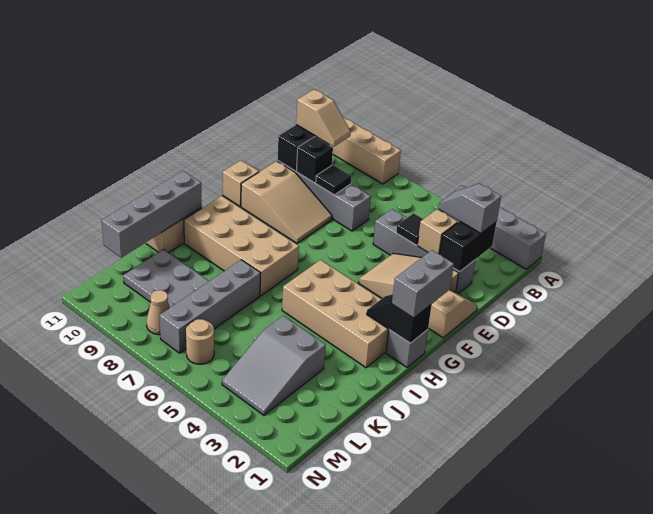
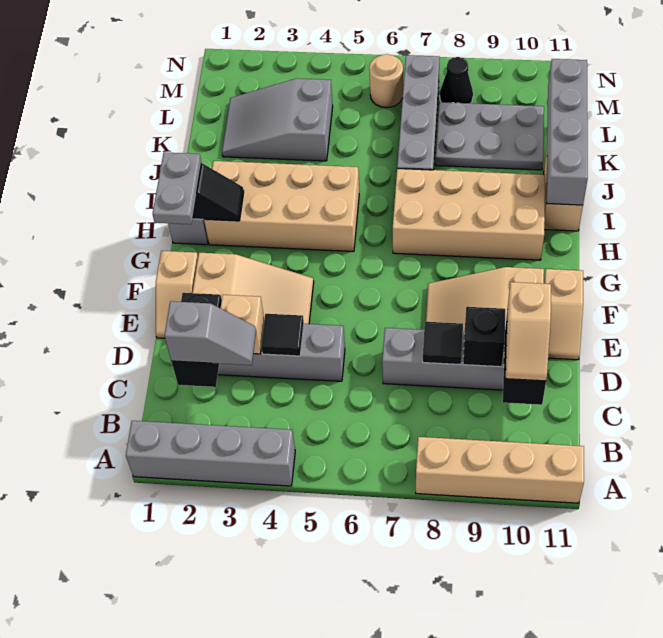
tan 1x2 slope [296,89,351,147] -> tan 1x2 slope turned to [506,282,551,381]
grey 1x2 brick [392,250,454,318] -> grey 1x2 plate [152,152,201,224]
grey 2x3 slope [222,316,326,415] -> grey 2x3 slope turned to [222,78,333,161]
tan 1x1 cone [146,290,170,335] -> black 1x1 cone [440,57,473,103]

